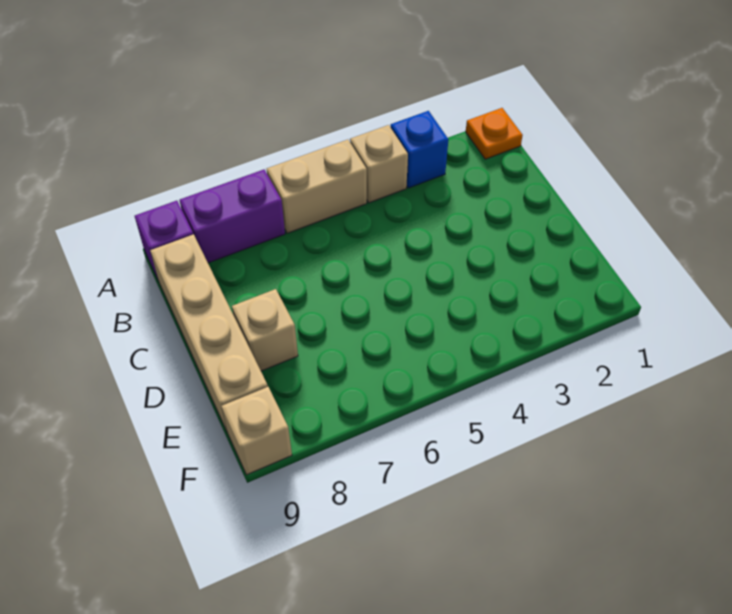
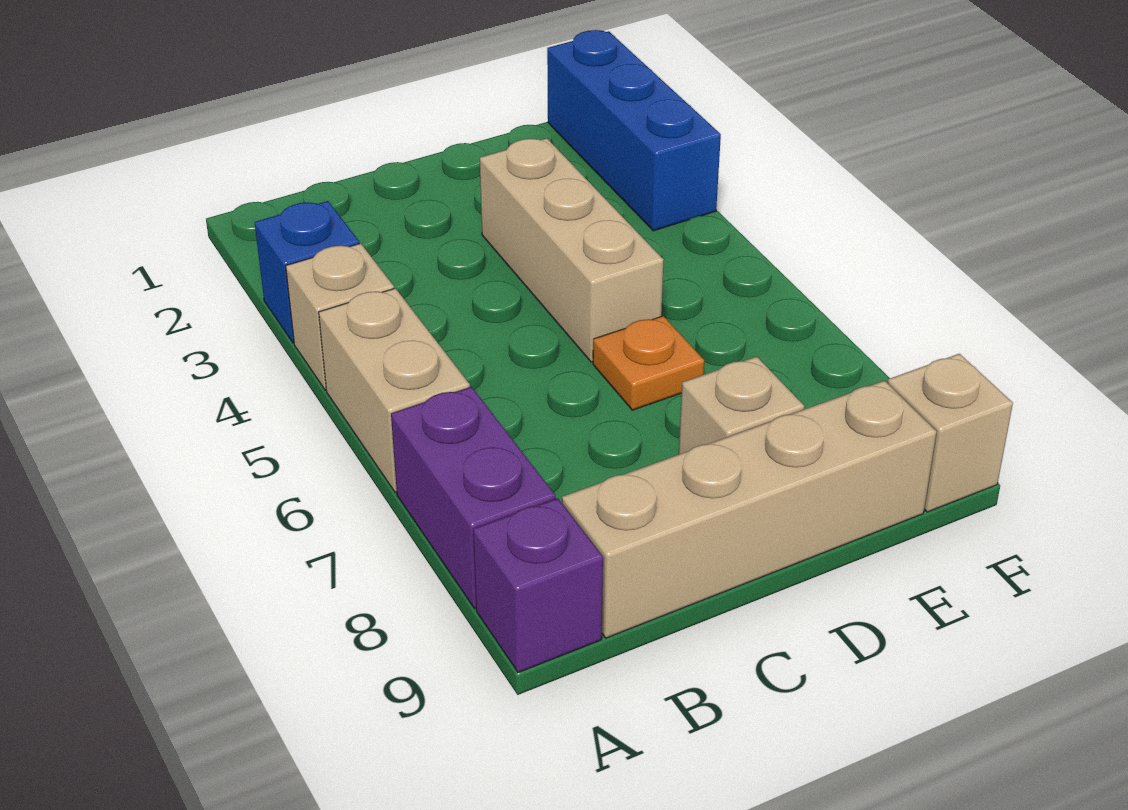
orange 1x1 plate [466,108,523,159] -> orange 1x1 plate moved to [593,316,704,410]
none -> tan 1x3 brick [480,138,664,362]
none -> blue 1x3 brick [547,30,721,231]

